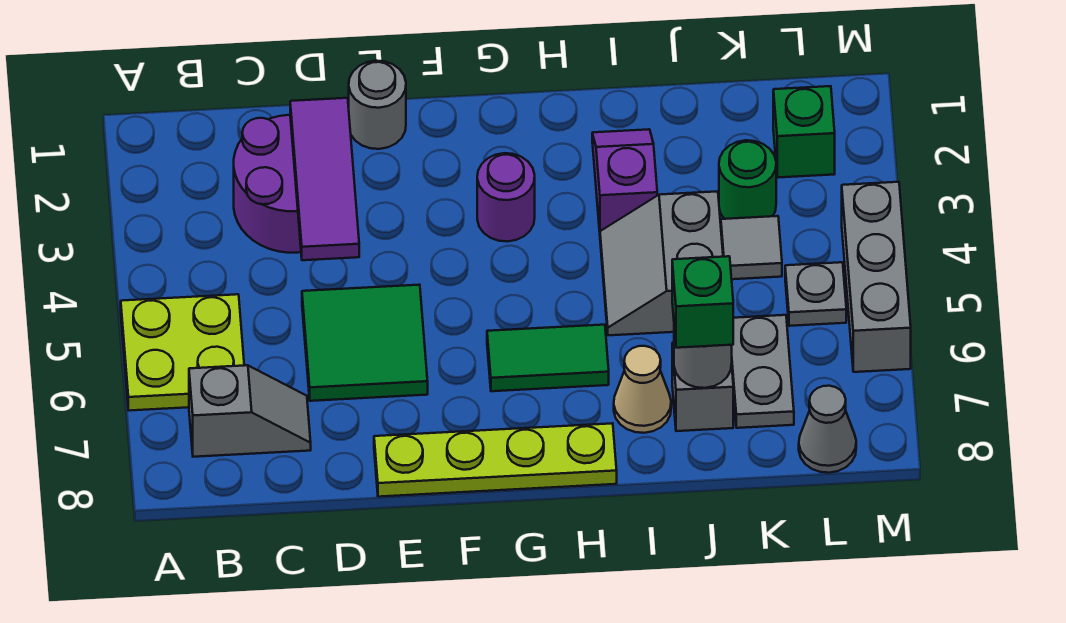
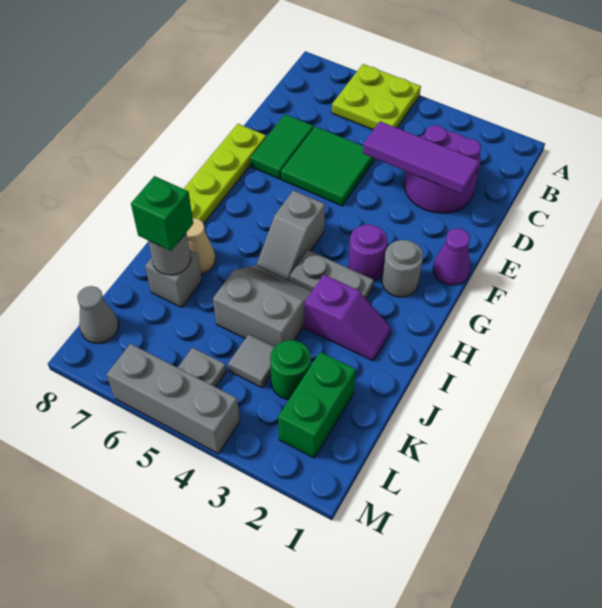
grey 1x2 slope [189,365,311,457] -> grey 1x2 slope moved to [257,190,325,281]
grey 1x1 round brick [349,61,406,149] -> grey 1x1 round brick moved to [382,240,423,297]
none -> purple 1x1 cone [433,228,470,285]
green 1x2 tile [487,325,609,391] -> green 1x2 tile moved to [250,114,314,179]
grey 1x2 plate [732,315,794,428] -> grey 1x2 plate moved to [290,250,374,299]
green 1x1 brick [773,86,835,178] -> green 1x2 brick [278,352,356,458]

